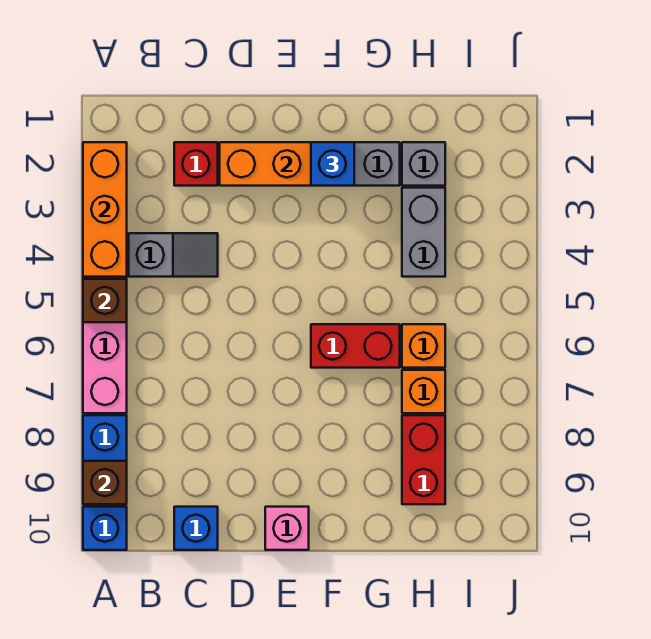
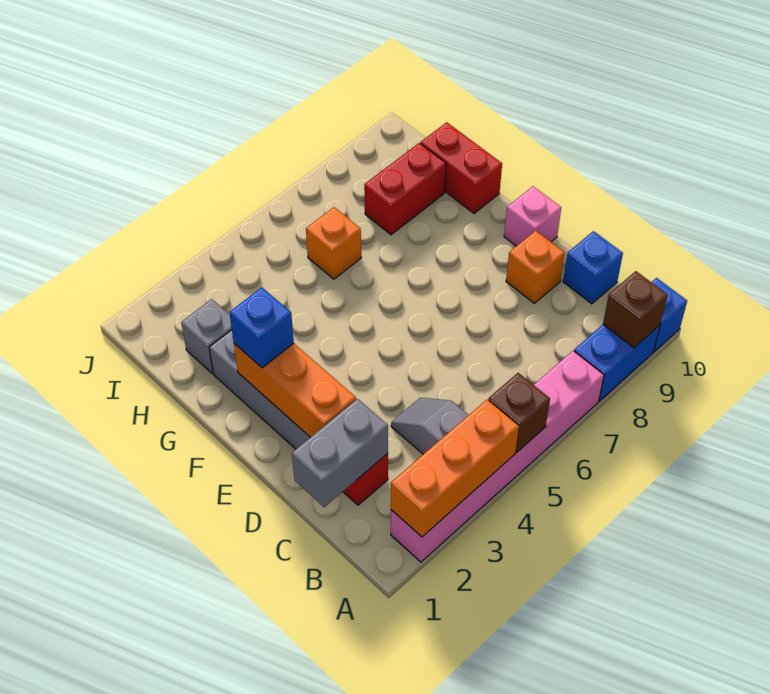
red 1x2 brick [311,324,400,368] -> red 1x2 brick moved to [421,122,502,213]
grey 1x2 brick [402,188,445,277] -> grey 1x2 brick moved to [292,399,388,507]
orange 1x1 brick [402,370,445,413] -> orange 1x1 brick moved to [506,231,565,303]

